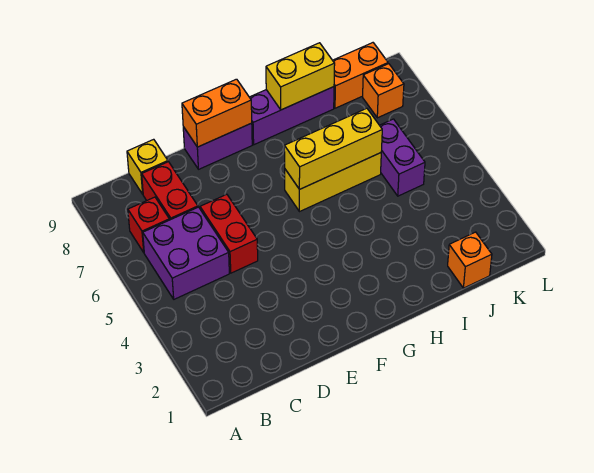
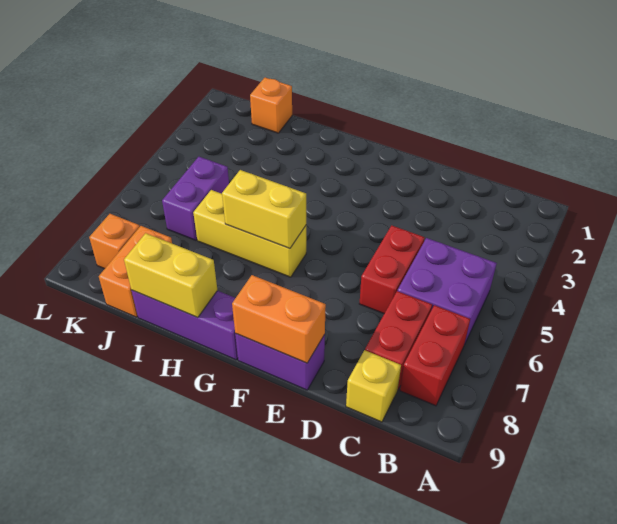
red 1x1 brick [128,197,169,252] -> red 1x2 brick [400,305,470,406]
yellow 1x3 brick [284,108,382,190] -> yellow 1x2 brick [222,170,306,249]
orange 1x2 brick [333,43,388,108] -> orange 1x2 brick turned to [99,226,172,317]

